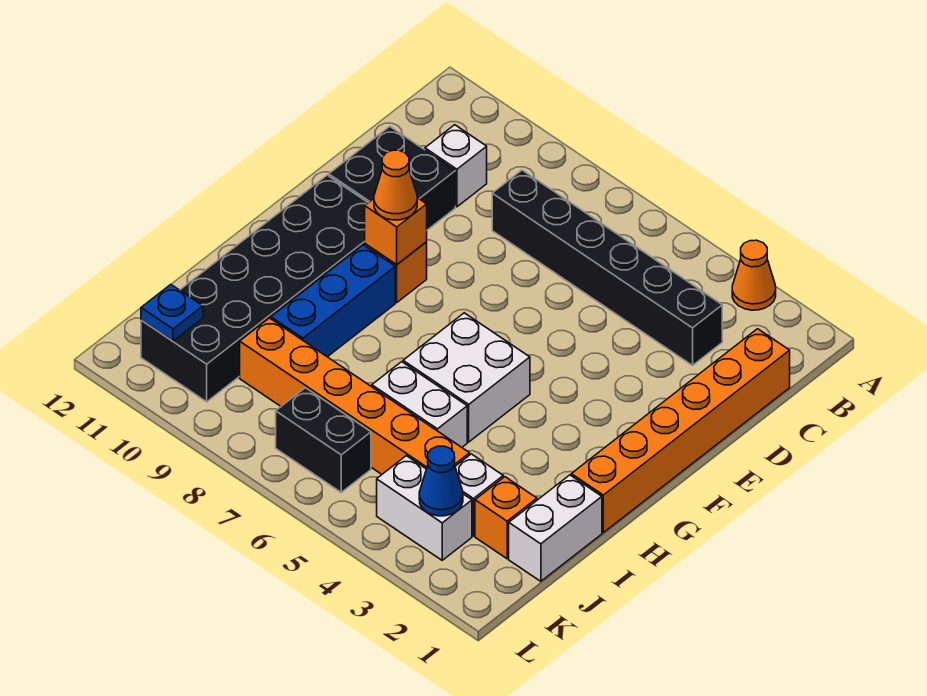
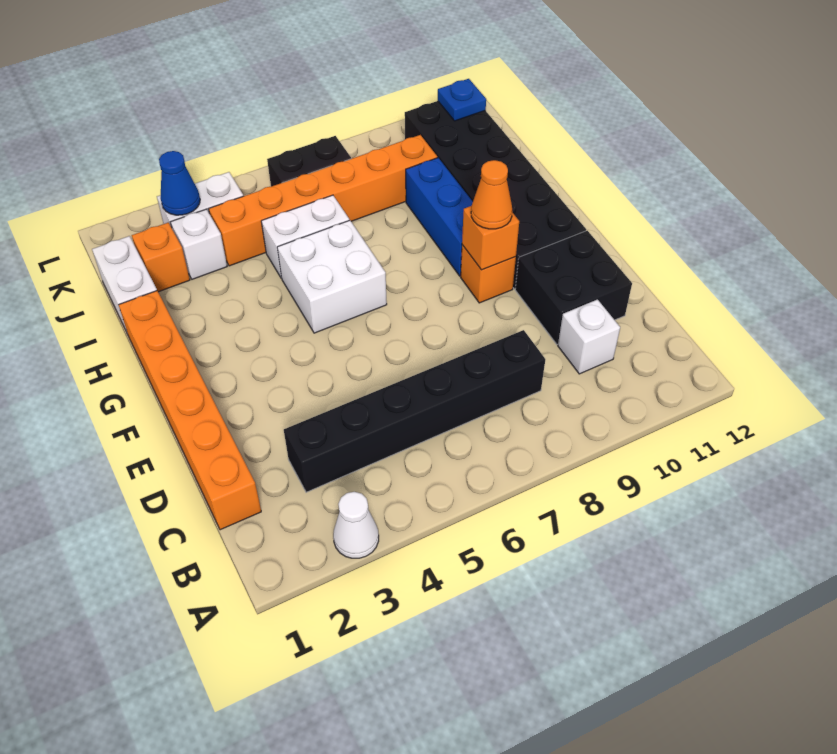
orange 1x1 cone [732,240,776,310] -> white 1x1 cone [333,492,379,558]

